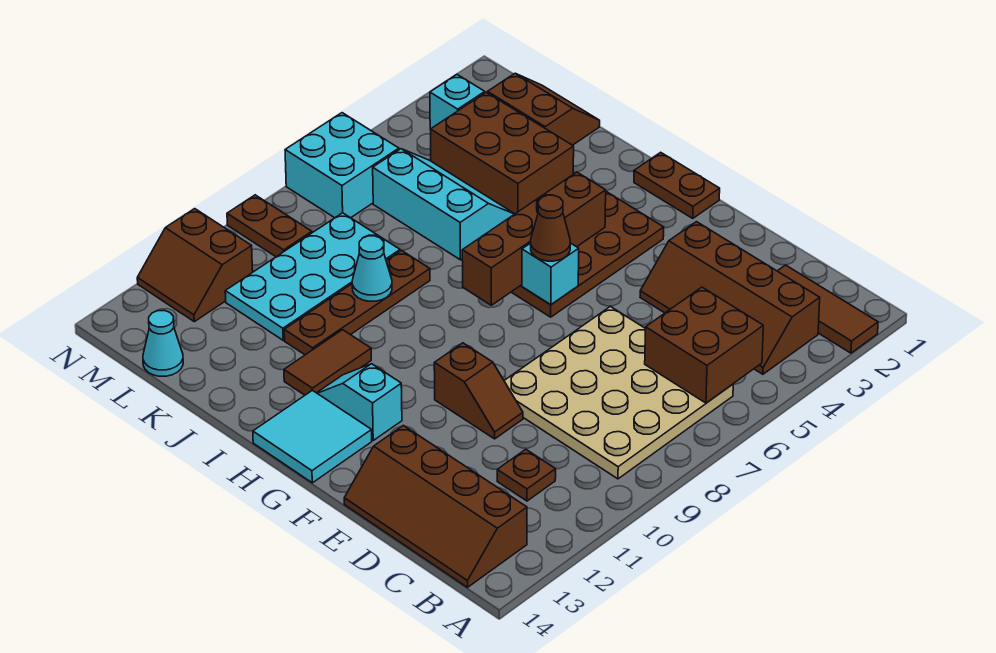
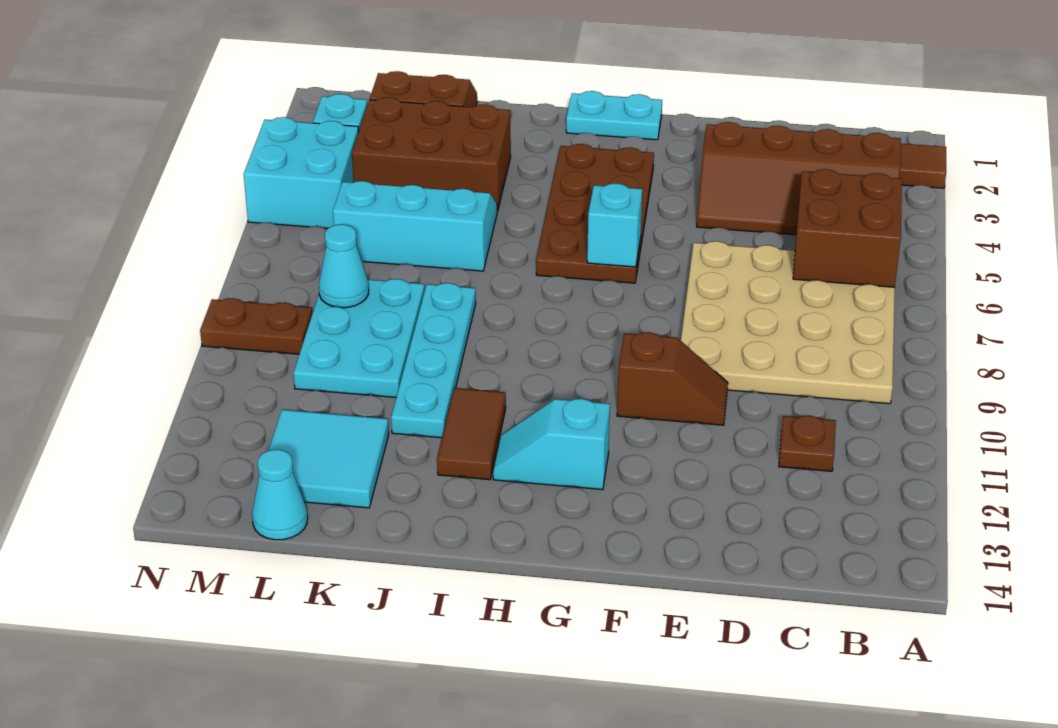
brown 2x4 slope [344,425,527,587] -> none
brown 1x2 plate [634,152,720,218] -> cyan 1x2 plate [566,91,662,140]
brown 1x1 cone [531,195,570,261] -> none
cyan 2x2 tile [253,390,372,483] -> cyan 2x2 tile moved to [269,410,389,508]
brown 1x4 brick [462,172,606,305] -> none
brown 1x4 plate [284,250,430,355] -> cyan 1x4 plate [391,283,476,438]
cyan 1x1 cone [352,236,392,301] -> cyan 1x1 cone moved to [319,224,369,308]
cyan 2x4 plate [225,213,400,340] -> cyan 2x3 plate [294,279,424,397]
cyan 2x2 brick [285,113,399,218] -> cyan 2x2 brick moved to [244,117,359,228]
brown 2x2 slope [137,209,253,322] -> none

